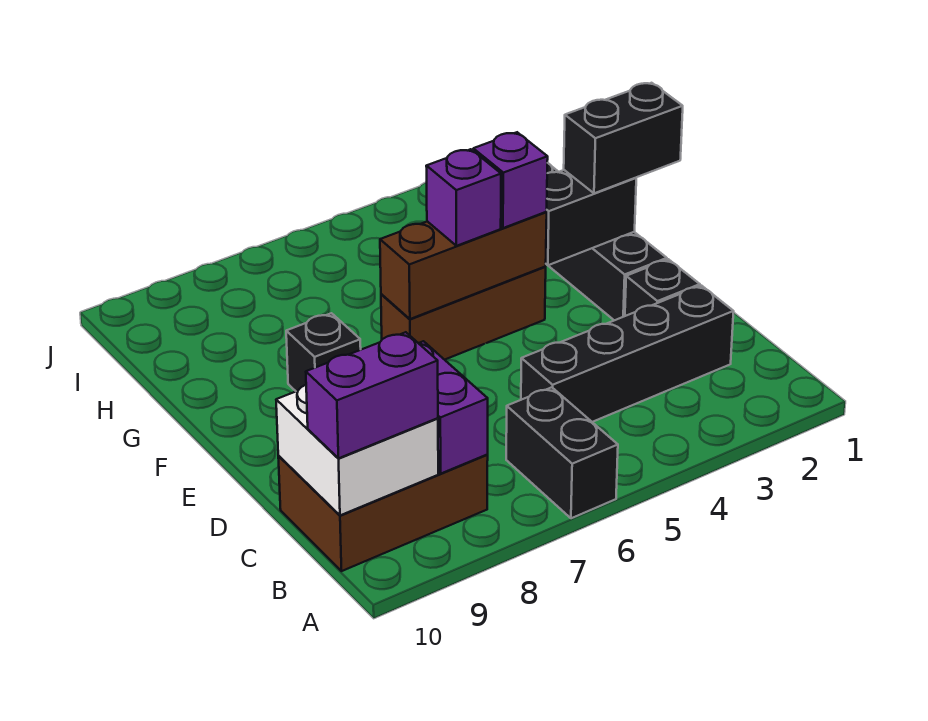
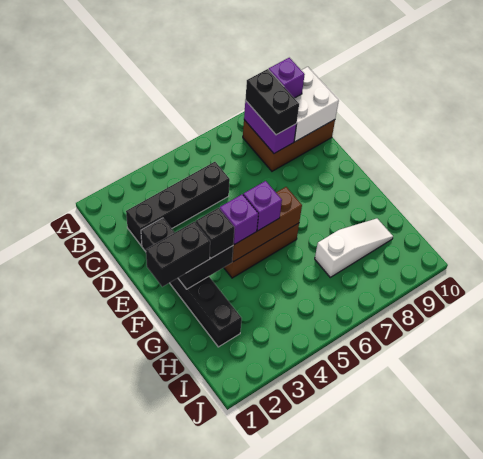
black 1x2 brick [506,387,618,518] -> black 1x2 brick moved to [245,69,299,135]
purple 1x2 brick [306,332,438,458] -> purple 1x1 brick [269,58,305,98]
black 1x1 brick [286,313,361,391] -> black 1x1 brick moved to [195,208,235,258]
none -> white 1x3 slope [315,219,393,277]

